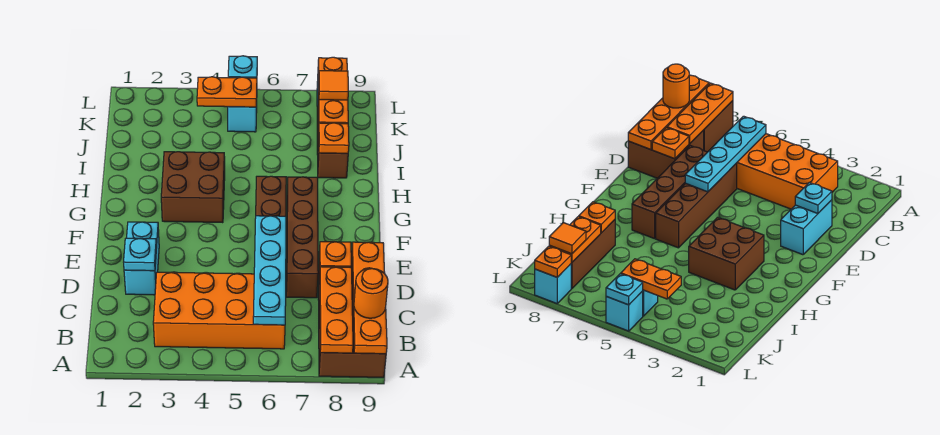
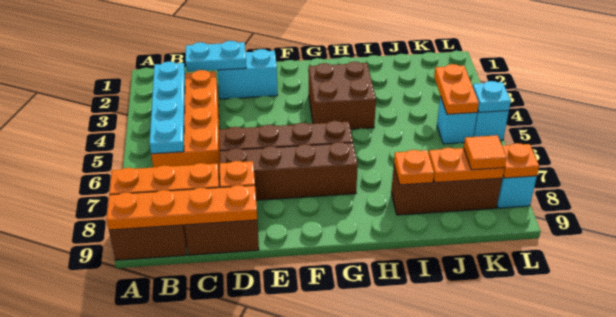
cyan 1x4 plate [253,216,286,325] -> cyan 1x4 plate turned to [150,62,185,154]
orange 1x1 round brick [354,268,388,318] -> none
cyan 1x1 plate [124,238,157,271] -> cyan 1x2 plate [186,41,246,72]

